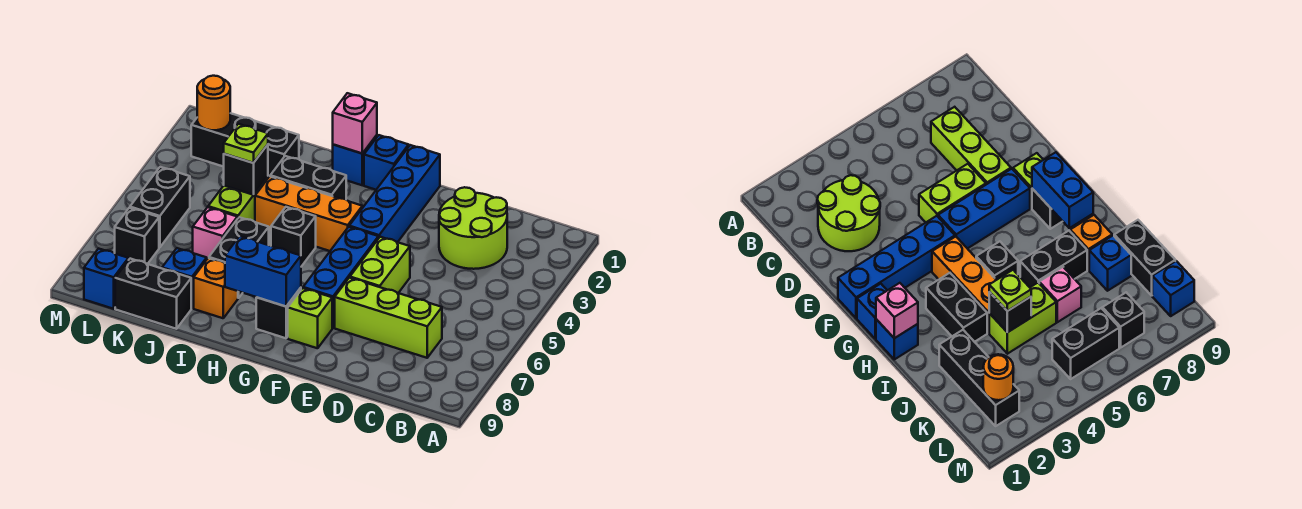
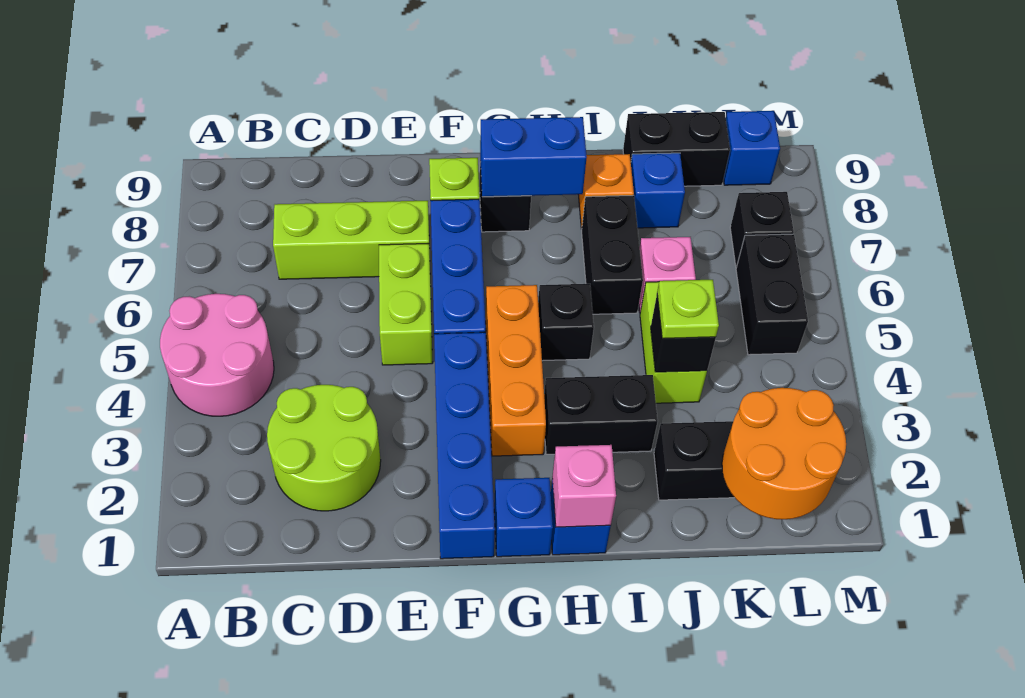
none -> pink 2x2 round brick [160,294,274,416]
orange 1x3 brick [255,177,362,251] -> orange 1x3 brick turned to [486,285,546,456]
orange 1x1 round brick [197,76,230,130] -> orange 2x2 round brick [722,388,846,519]

